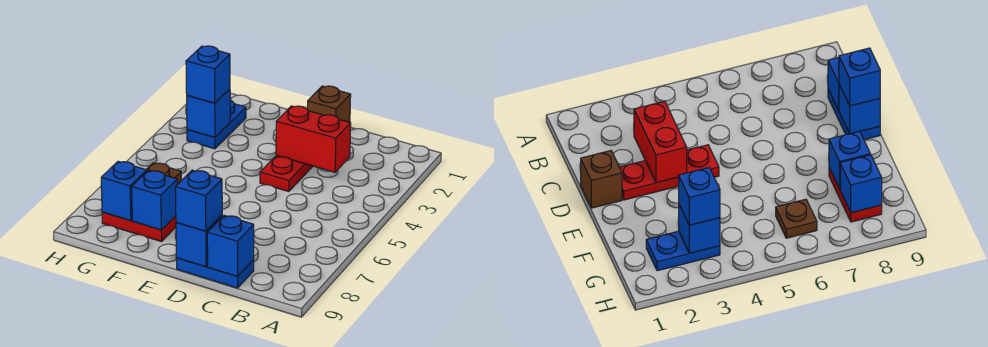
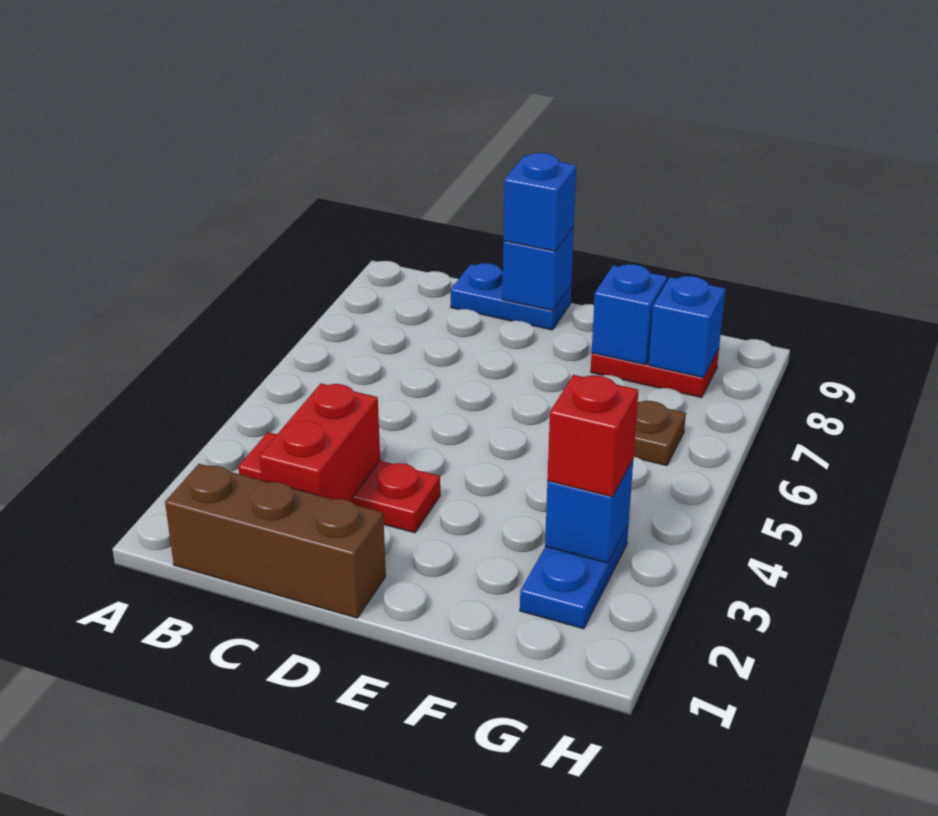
red 1x2 brick [276,106,351,172] -> red 1x2 brick turned to [259,383,380,501]
blue 1x1 brick [207,215,254,276] -> none
brown 1x1 brick [307,86,351,122] -> brown 1x3 brick [165,464,386,618]
red 1x3 plate [260,155,313,192] -> red 1x3 plate turned to [238,432,440,533]
blue 1x1 brick [186,46,230,103] -> red 1x1 brick [547,375,638,497]

